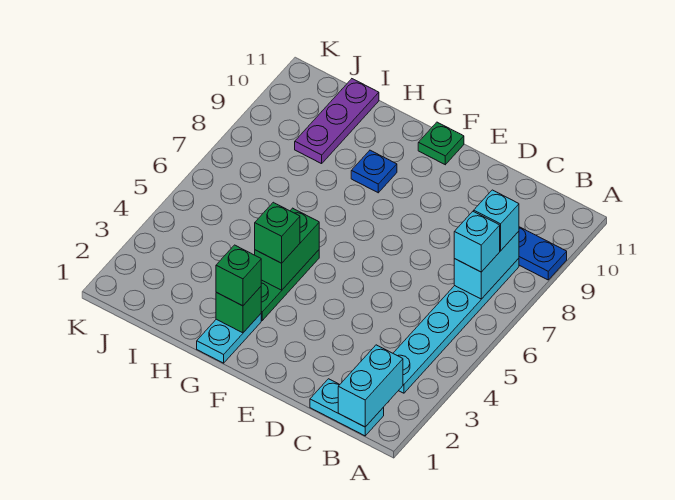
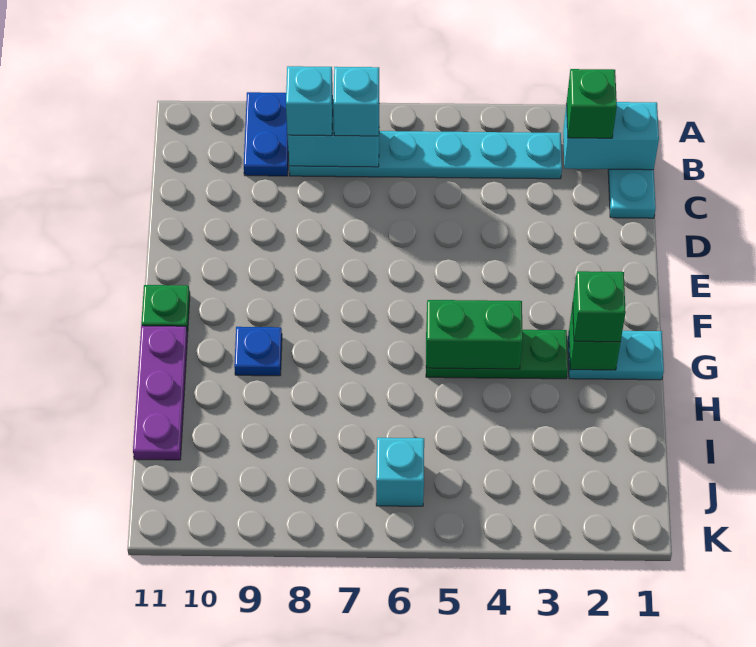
green 1x1 brick [255,202,300,263] -> green 1x1 brick moved to [567,69,617,138]
purple 1x3 plate [295,79,379,164] -> purple 1x3 plate turned to [133,326,188,460]
none -> cyan 1x1 brick [376,438,424,506]

